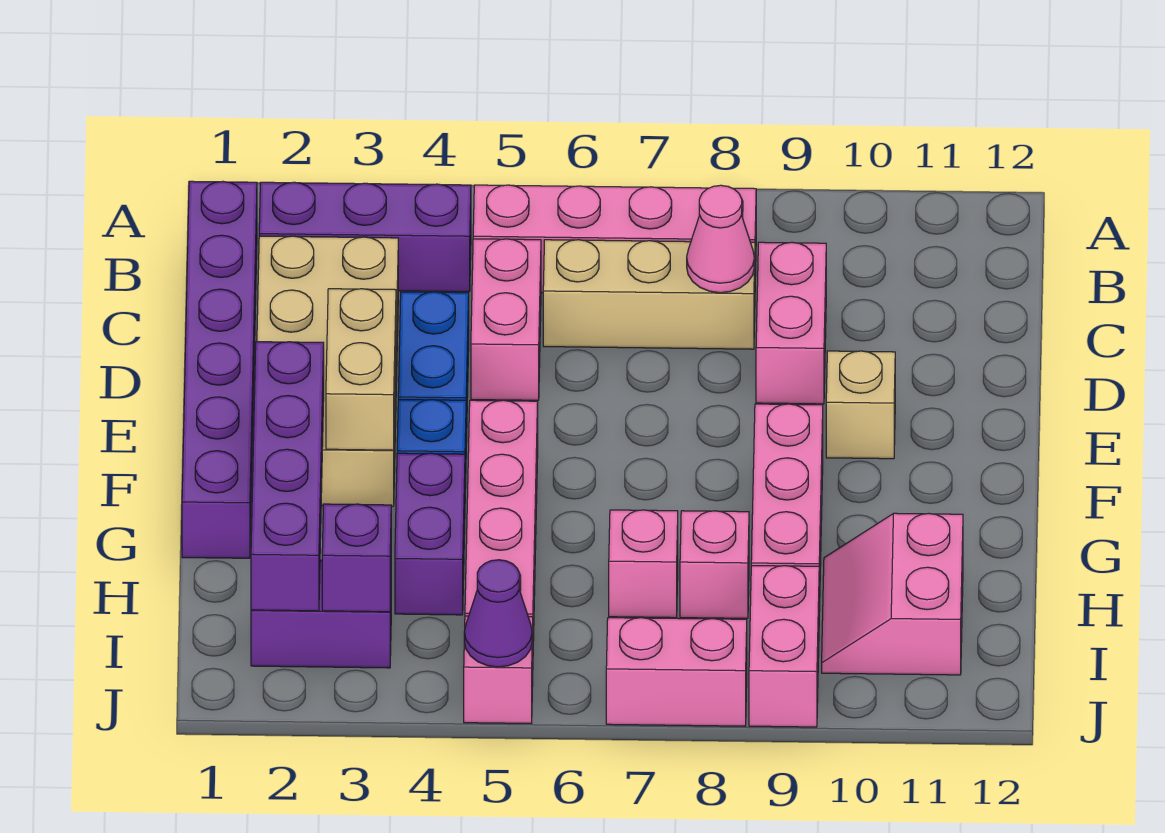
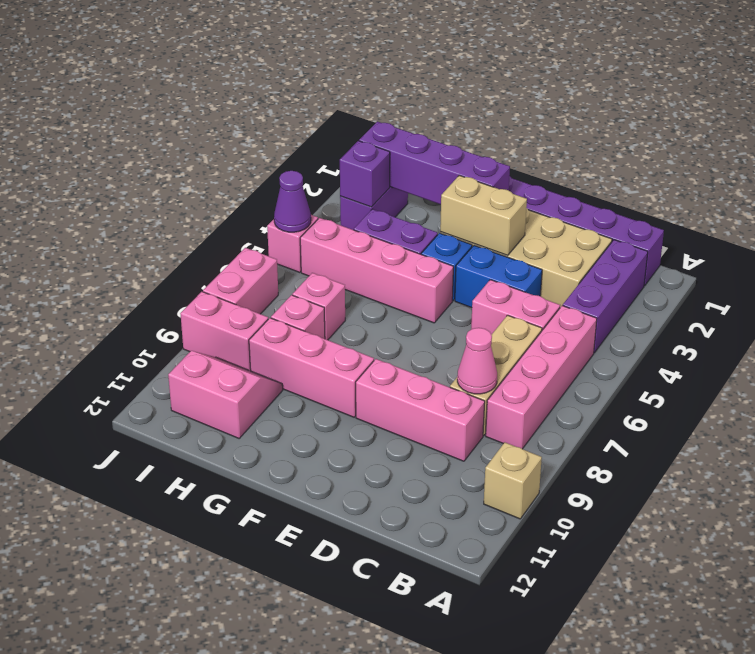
pink 1x2 brick [756,242,826,404] -> pink 1x3 brick [356,359,485,461]
tan 1x1 brick [826,351,895,459] -> tan 1x1 brick moved to [484,443,542,519]

